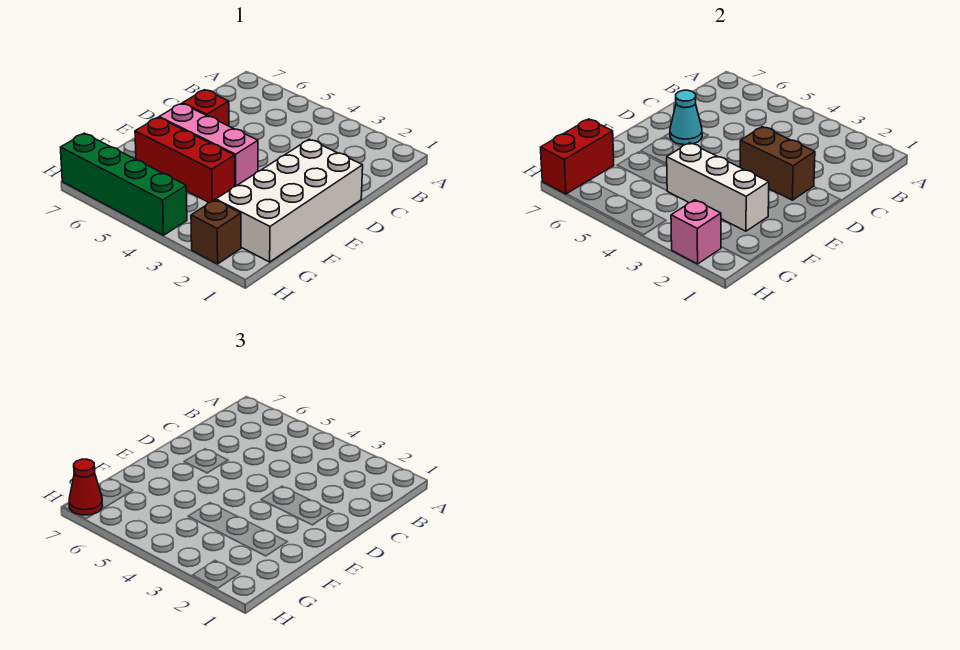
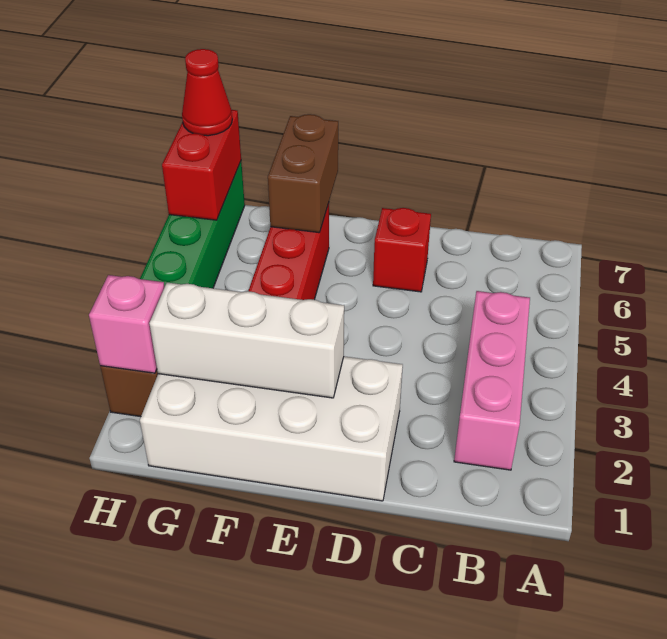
brown 1x2 brick [740,127,815,200] -> brown 1x2 brick moved to [268,114,338,233]
cyan 1x1 cone [670,90,702,145] -> none
pink 1x3 brick [159,103,258,186] -> pink 1x3 brick moved to [454,291,530,470]
white 1x3 brick [667,143,769,231] -> white 1x3 brick turned to [149,283,344,398]
red 1x2 brick [541,119,614,194] -> red 1x2 brick turned to [162,110,241,220]

